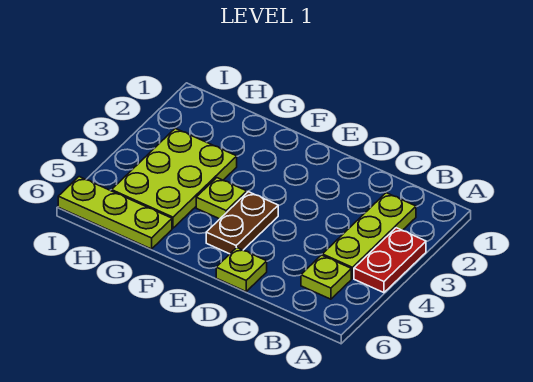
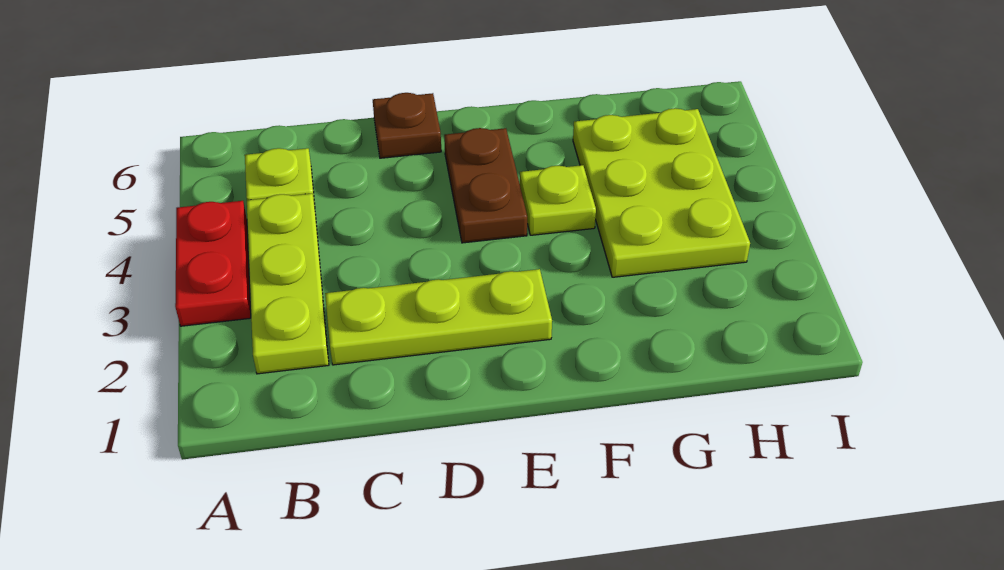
lime 1x1 plate [216,248,267,291] -> brown 1x1 plate [373,93,441,158]
lime 1x3 plate [58,177,172,249] -> lime 1x3 plate moved to [325,269,552,365]

